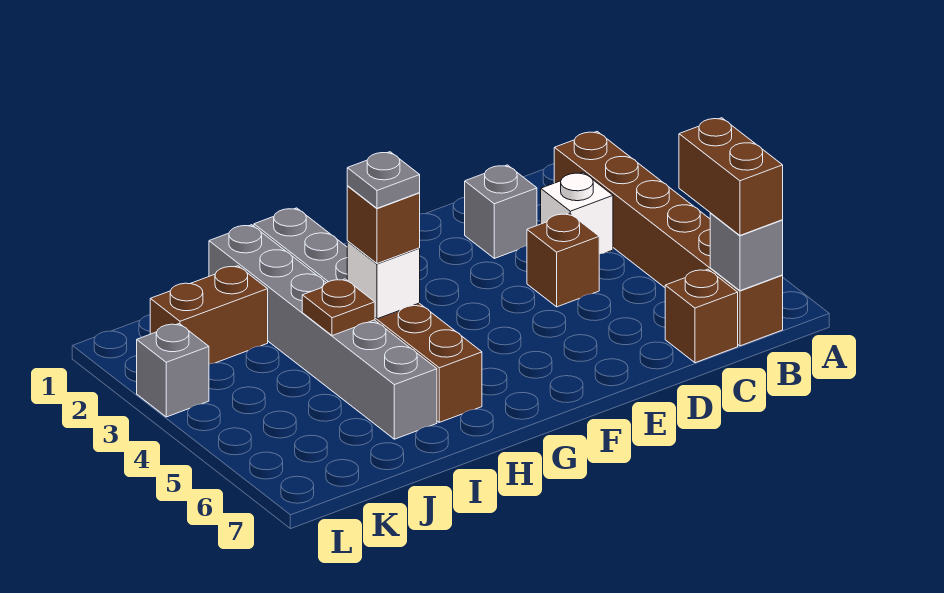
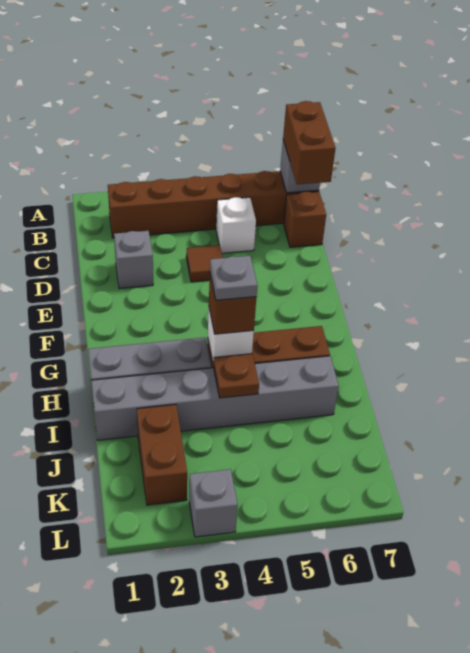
brown 1x2 brick [679,118,783,235] -> brown 1x2 brick turned to [283,101,335,184]
white 1x1 brick [541,172,613,254] -> white 1x1 brick moved to [216,197,256,253]
brown 1x1 brick [527,213,599,307] -> brown 1x1 tile [186,245,223,282]

